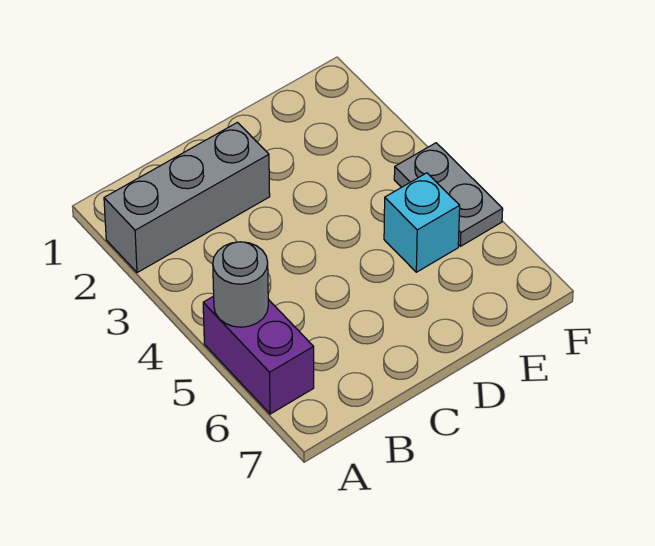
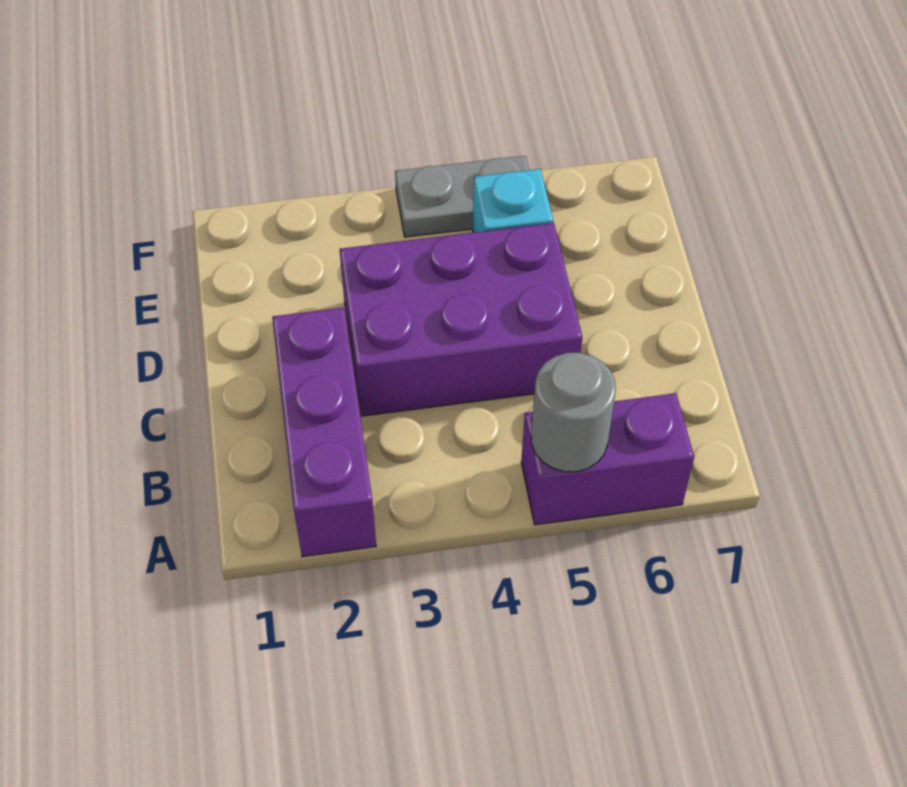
grey 1x3 brick [104,122,270,273] -> purple 1x3 brick [272,308,376,557]
none -> purple 2x3 brick [339,223,582,416]

